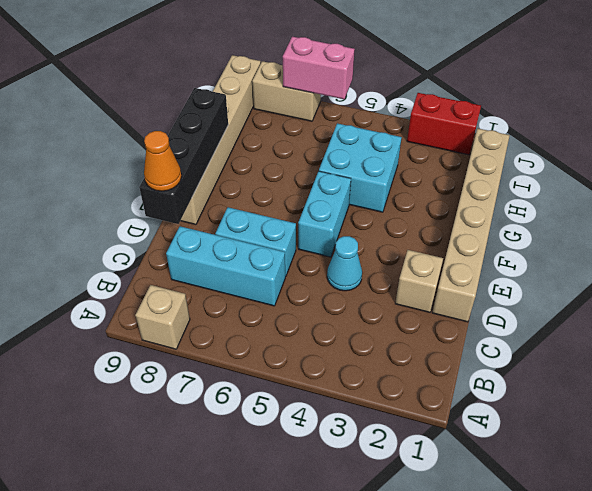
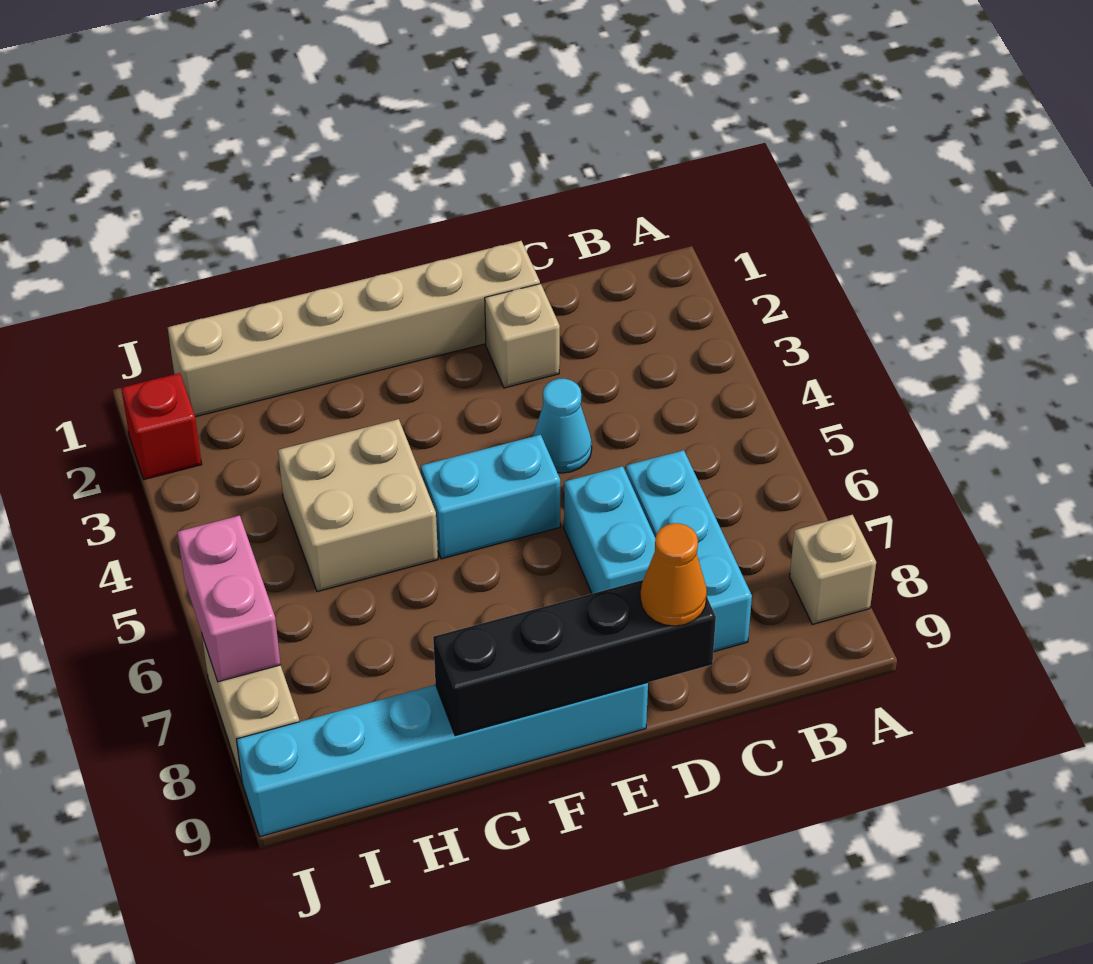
tan 1x6 brick [180,55,261,225] -> cyan 1x6 brick [236,683,648,837]
cyan 2x2 brick [319,123,402,212] -> tan 2x2 brick [278,419,438,592]
red 1x2 brick [407,93,481,155] -> red 1x1 brick [121,373,202,479]

